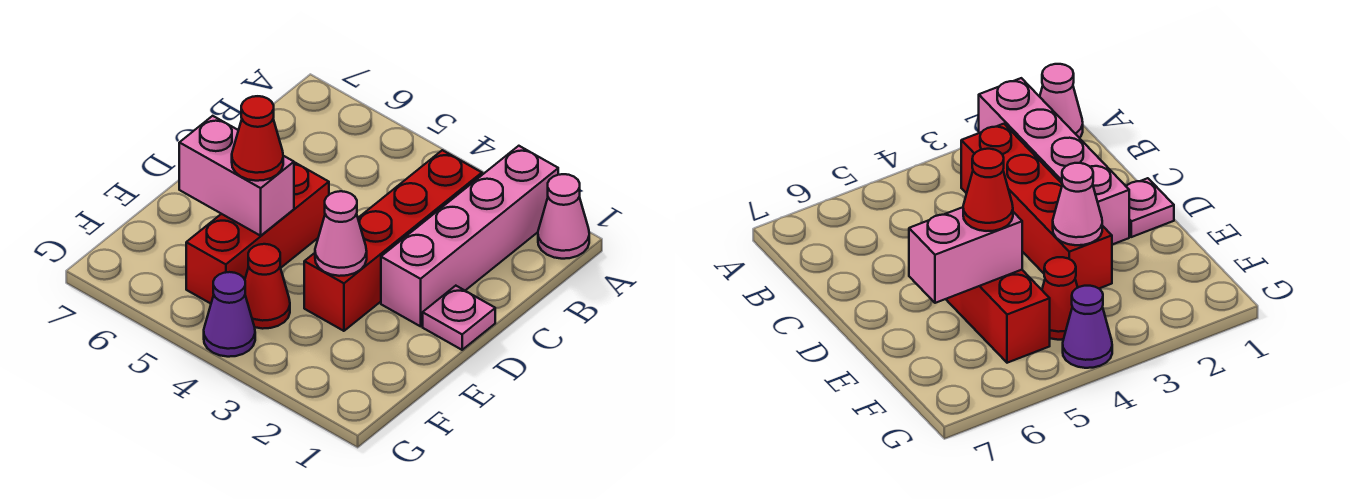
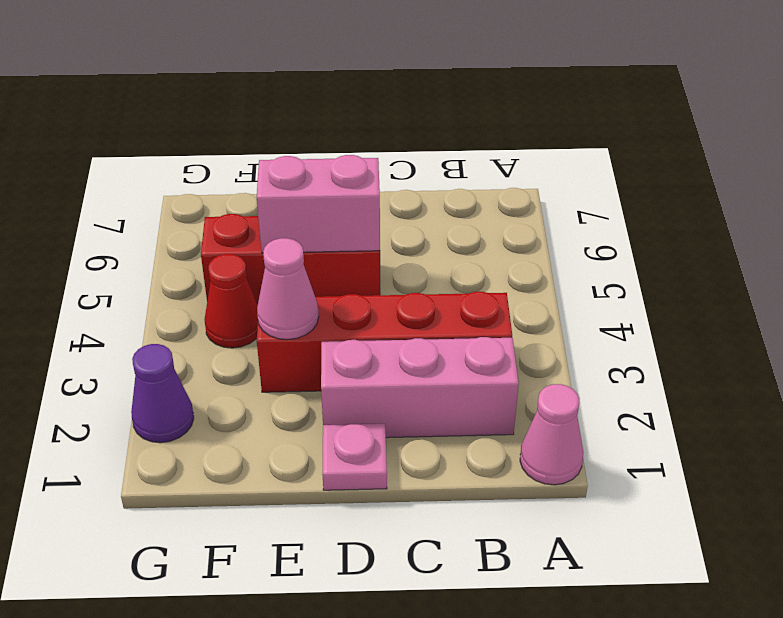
pink 1x4 brick [381,146,558,326] -> pink 1x3 brick [321,337,519,438]
pink 1x2 brick [179,116,294,236] -> pink 1x2 brick turned to [257,155,380,253]
red 1x1 cone [232,96,283,181] -> none
purple 1x1 cone [204,272,255,357] -> purple 1x1 cone moved to [131,344,194,443]

